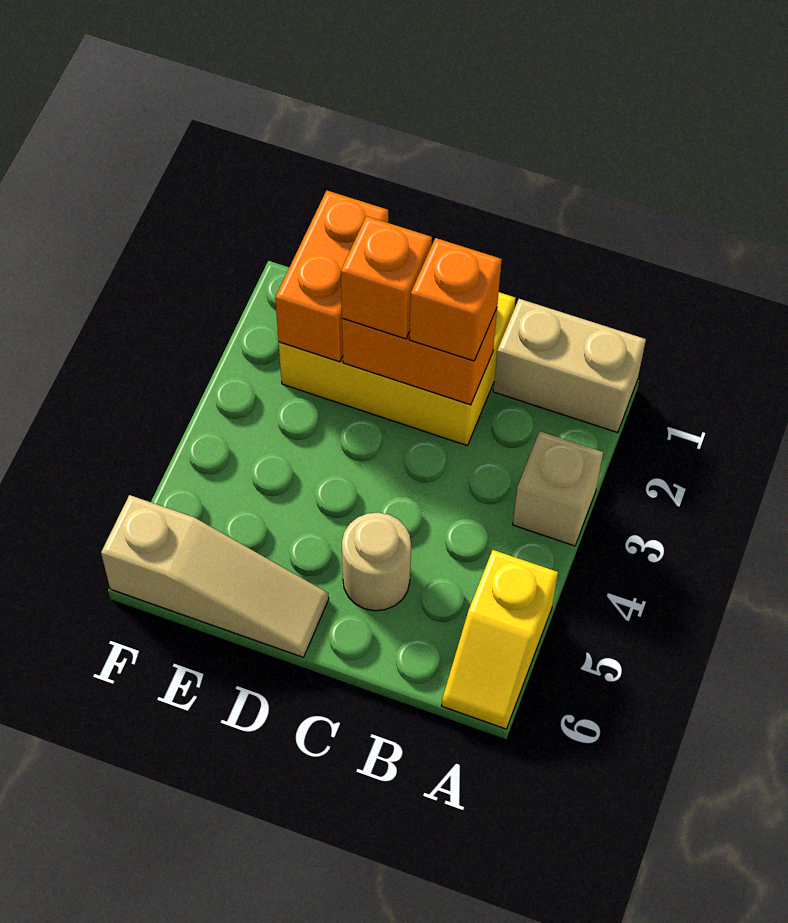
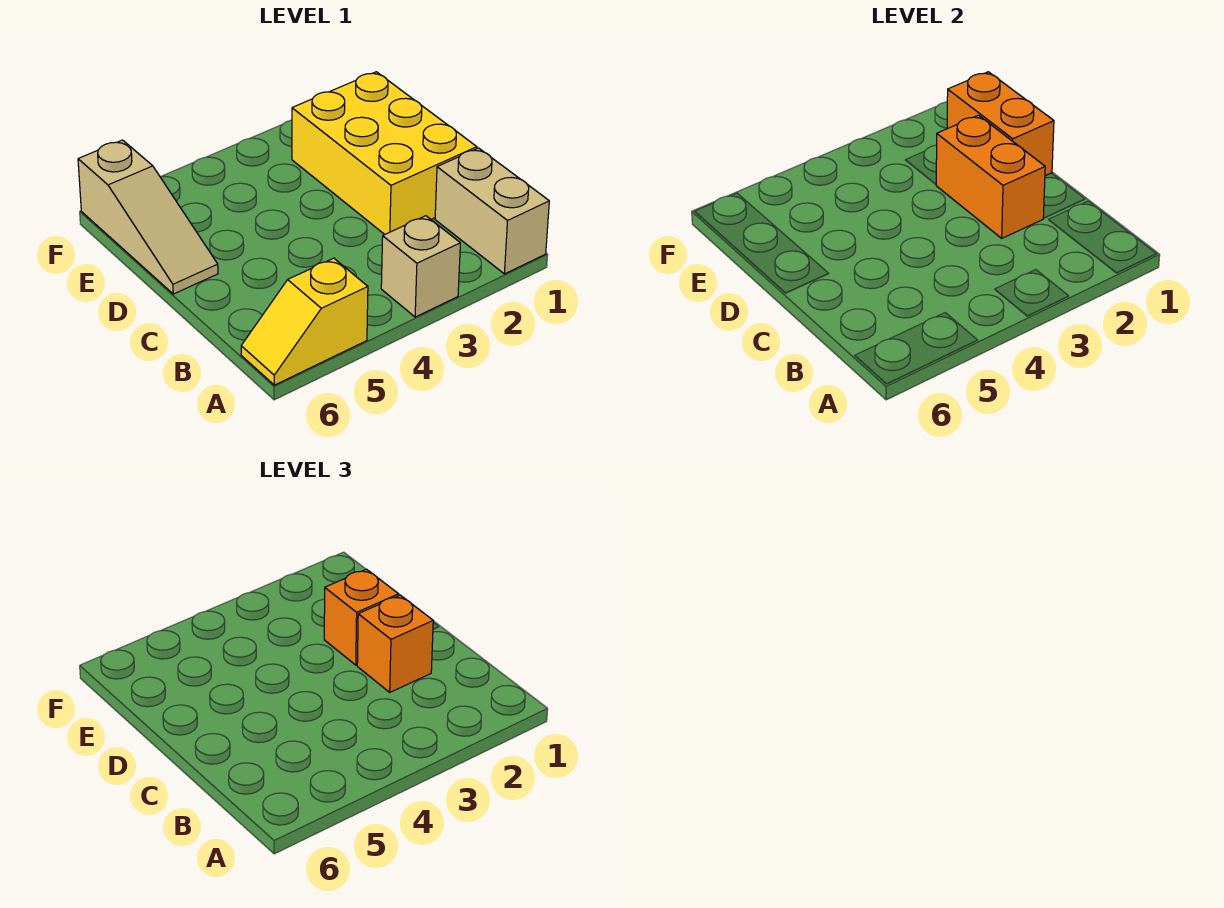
tan 1x1 round brick [342,512,411,611] -> none
orange 1x2 brick [275,191,388,362] -> orange 1x2 brick turned to [947,72,1054,176]

